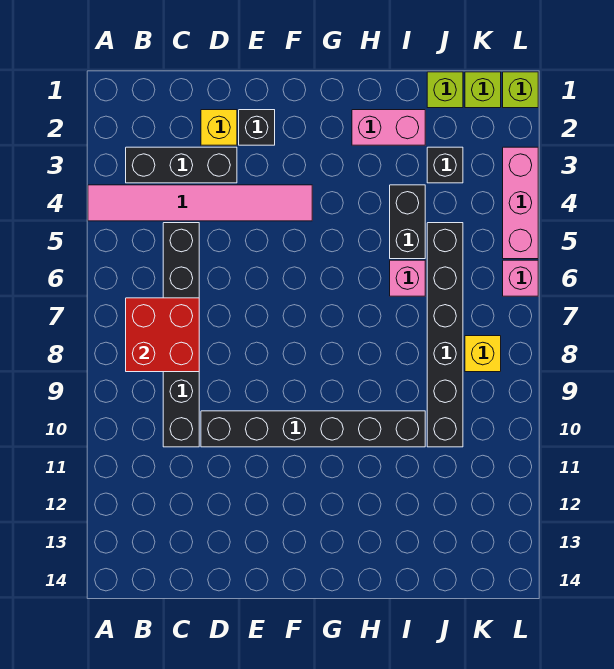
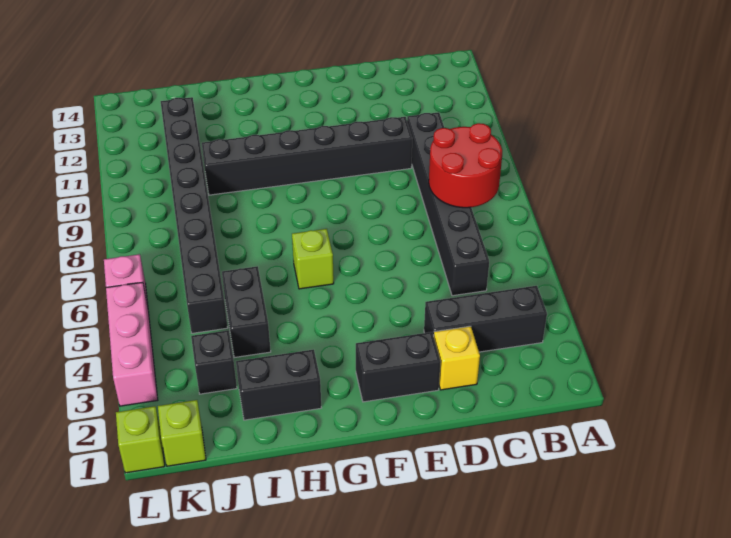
pink 1x6 tile [88,185,312,221] -> none
red 2x2 brick [126,298,199,372] -> red 2x2 round brick [429,123,502,208]
black 1x1 brick [239,110,275,145] -> black 1x2 brick [356,332,441,402]
pink 1x2 brick [352,110,425,145] -> black 1x2 brick [236,349,321,420]
pink 1x1 brick [390,260,425,296] -> none
lime 1x1 brick [427,72,463,108] -> lime 1x1 brick moved to [292,229,334,289]
black 1x6 brick [427,223,463,447] -> black 1x8 brick [161,97,228,333]
yellow 1x1 brick [465,336,501,372] -> none

